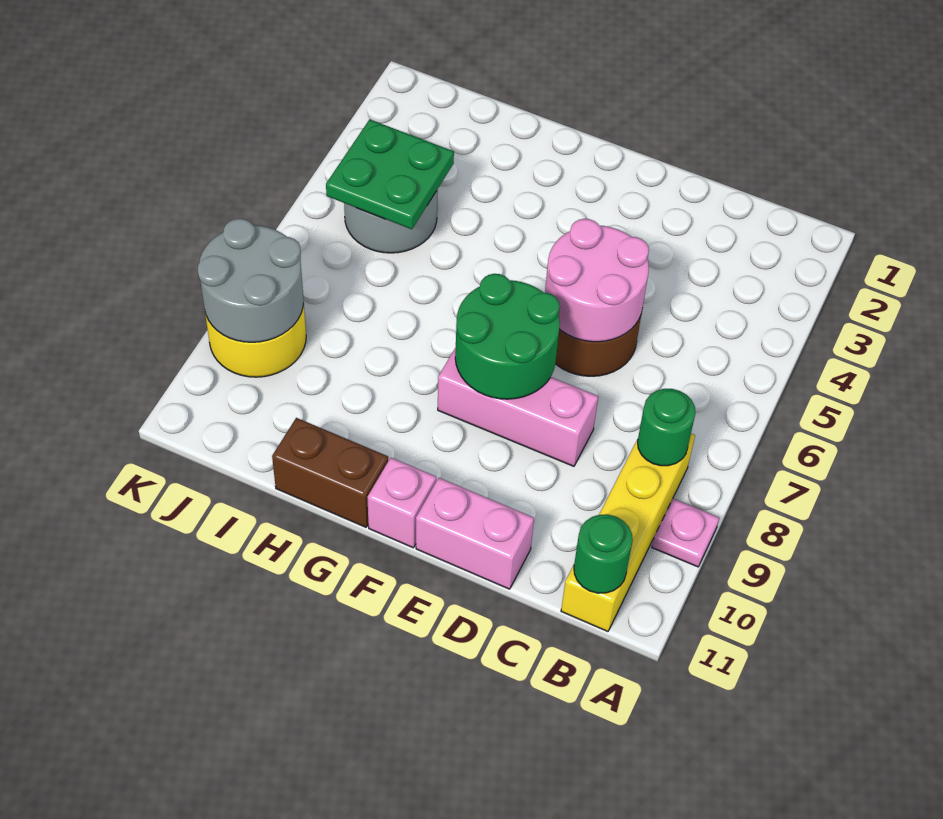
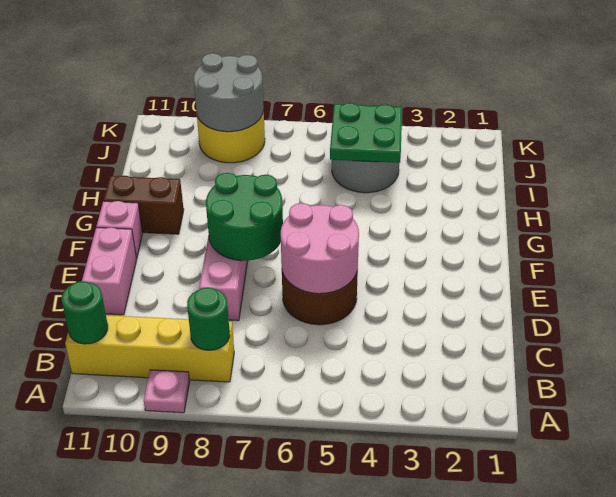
brown 1x2 brick [272,418,388,527] -> brown 1x2 brick turned to [104,176,184,234]

